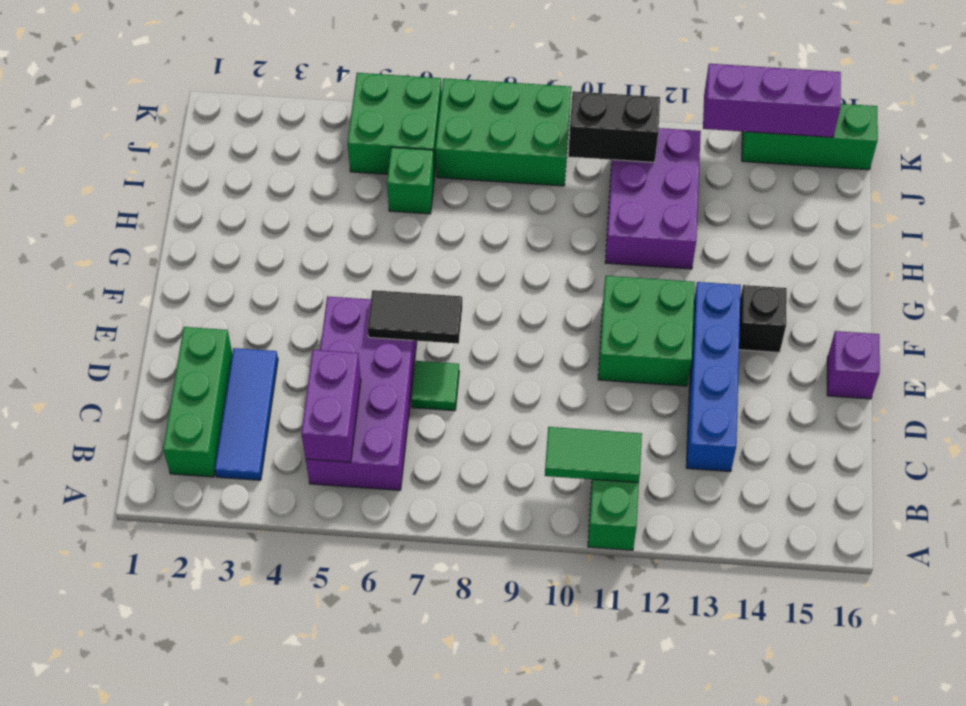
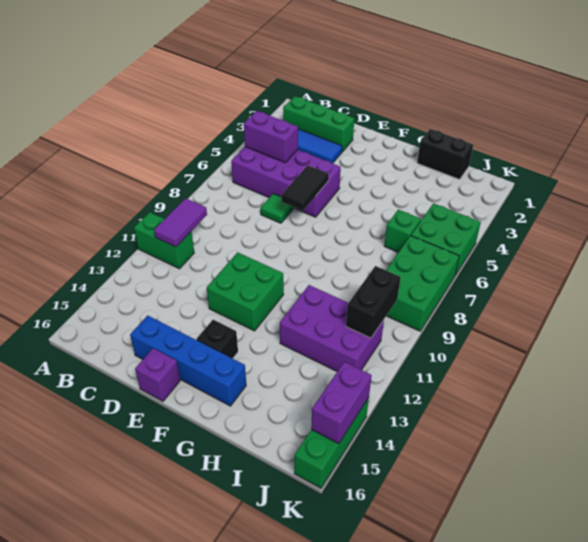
green 1x2 tile [545,427,642,483] -> purple 1x2 tile [154,198,207,247]
blue 1x4 brick [686,282,741,472] -> blue 1x4 brick moved to [130,315,246,406]
none -> black 1x2 brick [417,129,473,179]
purple 1x3 brick [703,64,841,137] -> purple 1x2 brick [311,362,372,443]

